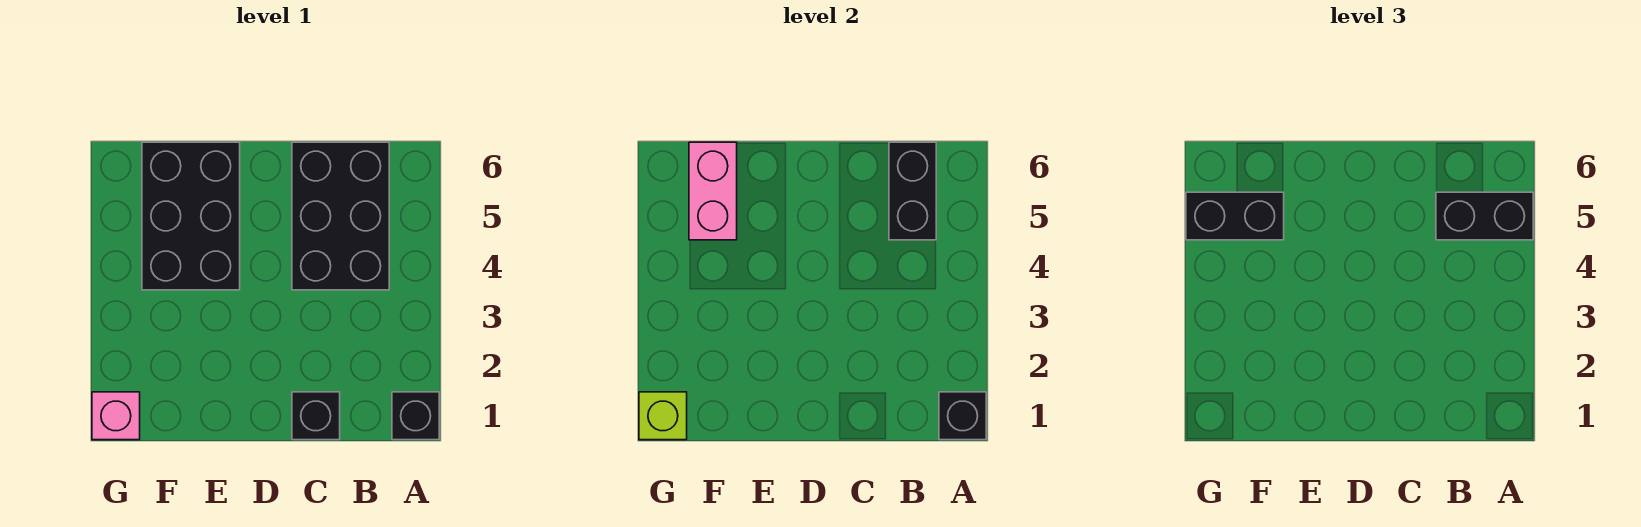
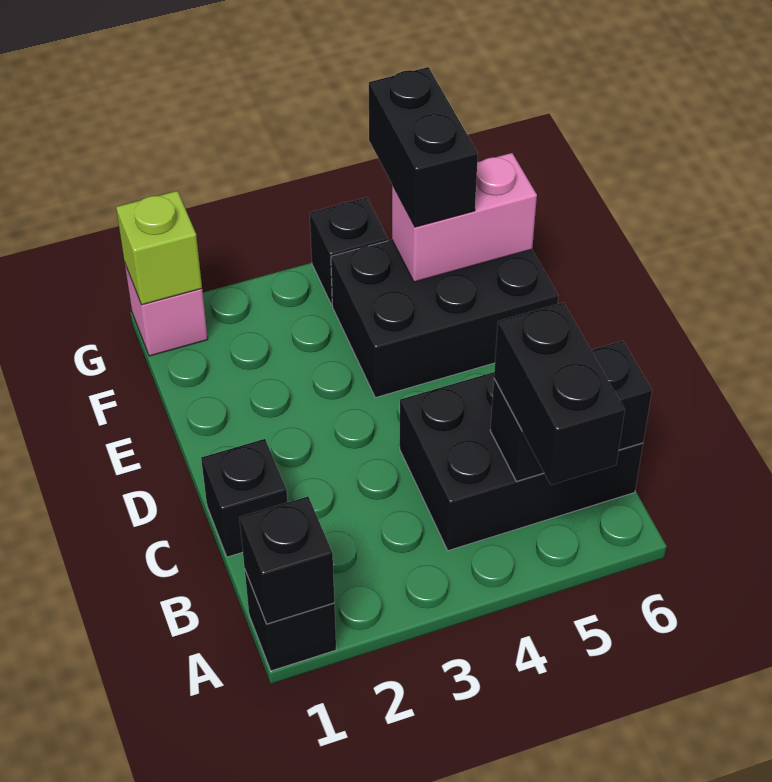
none -> black 1x1 brick [310,197,388,305]

